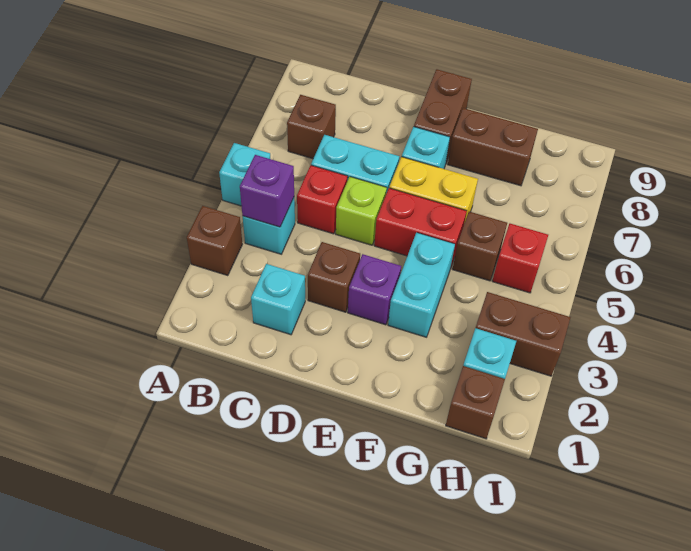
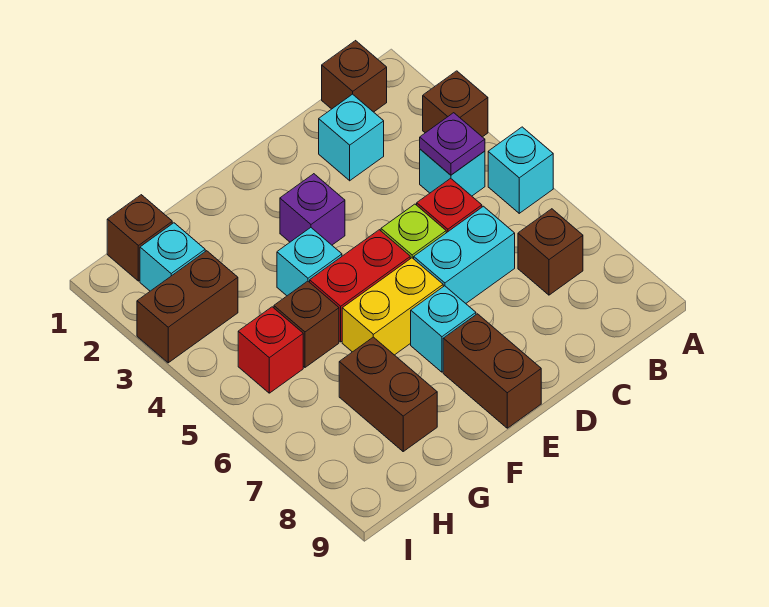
purple 1x1 brick [240,155,294,227] -> purple 1x1 plate [420,113,485,175]
brown 1x1 brick [308,242,360,312] -> brown 1x1 brick moved to [322,41,387,112]
cyan 1x2 brick [388,233,455,337] -> cyan 1x1 brick [277,228,342,296]
brown 1x2 brick [448,108,538,186] -> brown 1x2 brick turned to [339,337,437,451]

